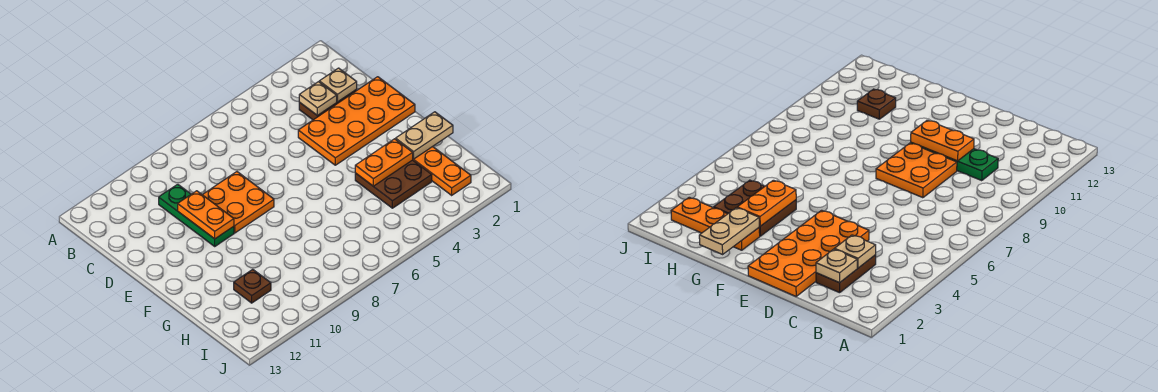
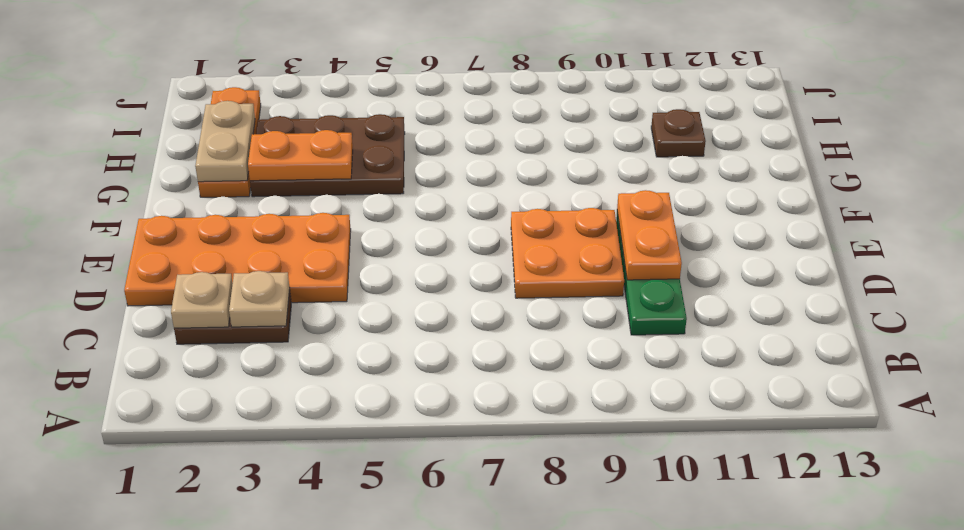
tan 1x2 plate [396,112,453,159] -> tan 1x2 plate turned to [195,101,255,182]
brown 2x2 plate [355,160,432,208] -> brown 2x3 plate [250,114,405,197]

